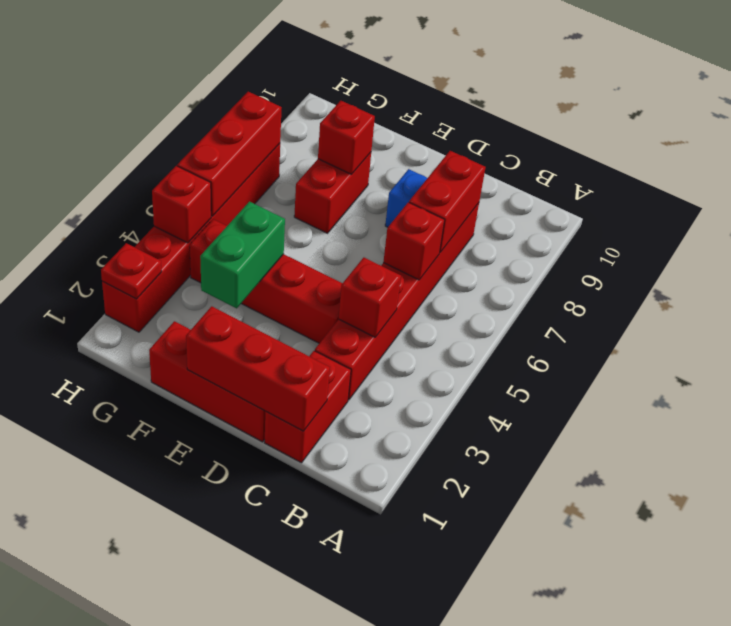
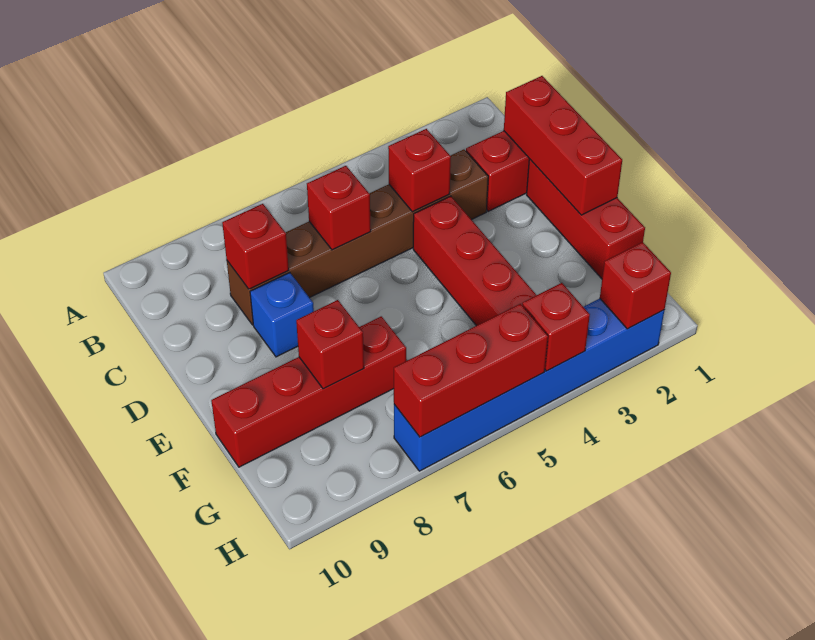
red 1x6 brick [315,203,479,400] -> brown 1x6 brick [227,149,488,325]
red 1x2 brick [409,151,486,252] -> red 1x1 brick [222,204,289,289]
green 1x2 brick [200,202,285,308] -> none
red 1x2 brick [294,152,371,233] -> red 1x4 brick [211,316,406,467]
red 1x6 brick [102,144,280,332] -> blue 1x6 brick [394,299,664,471]
red 1x1 plate [101,243,161,299] -> red 1x1 brick [600,242,671,329]

